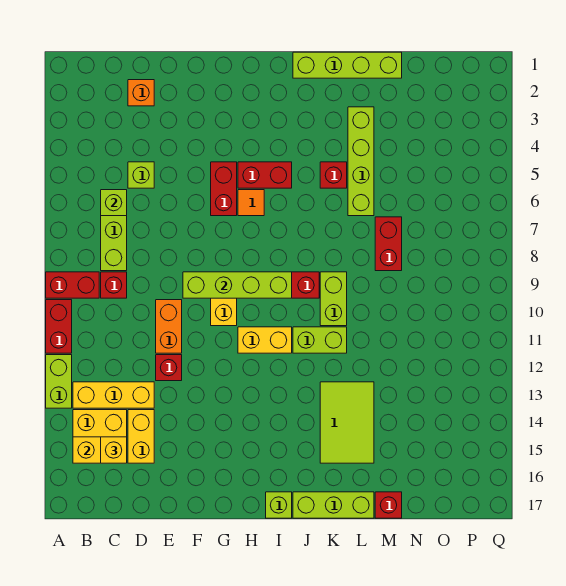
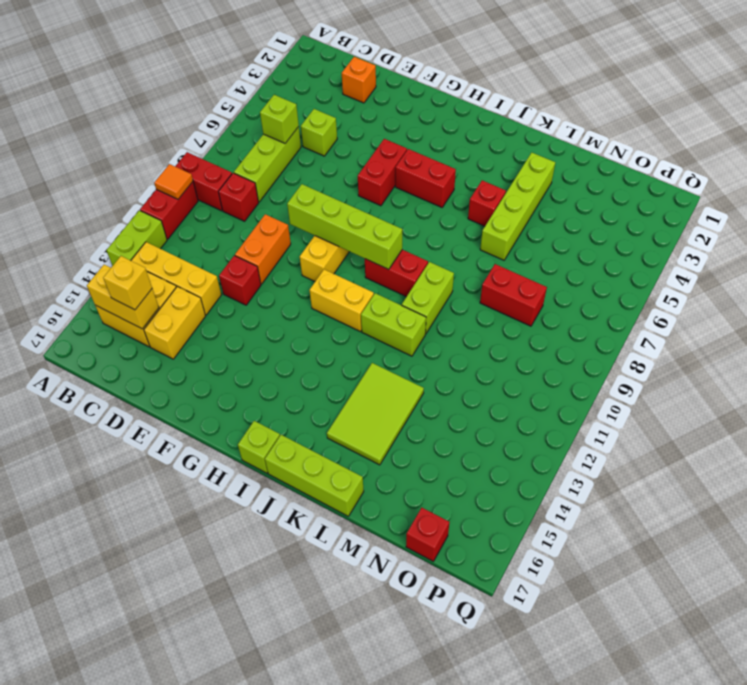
orange 1x1 tile [238,190,264,216] -> orange 1x1 tile moved to [154,164,193,199]
lime 1x4 brick [293,52,402,78] -> none
red 1x2 brick [375,217,402,271] -> red 1x2 brick turned to [480,264,547,326]
red 1x1 brick [375,492,402,518] -> red 1x1 brick moved to [406,508,449,561]

